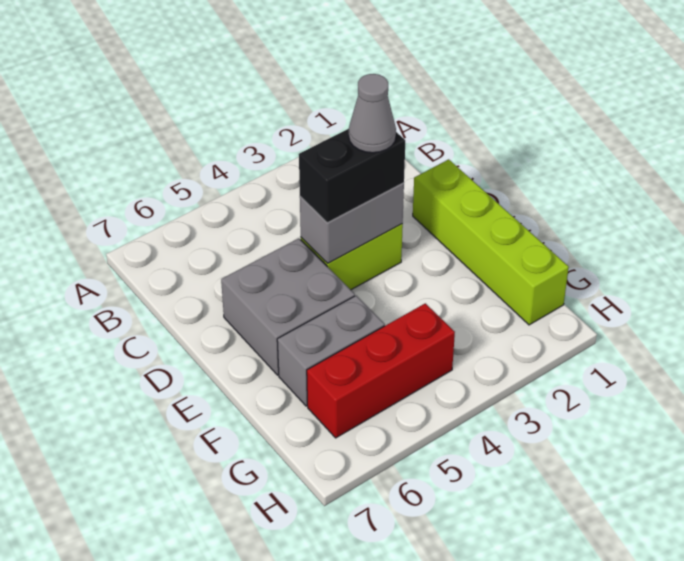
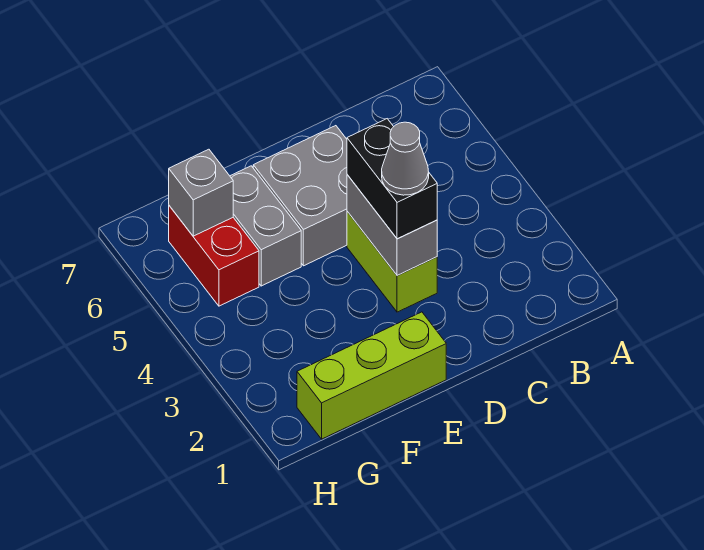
lime 1x4 brick [413,159,569,325] -> lime 1x3 brick [297,312,446,439]
red 1x3 brick [307,303,455,438] -> red 1x2 brick [169,206,259,306]
none -> grey 1x1 brick [169,149,233,236]

